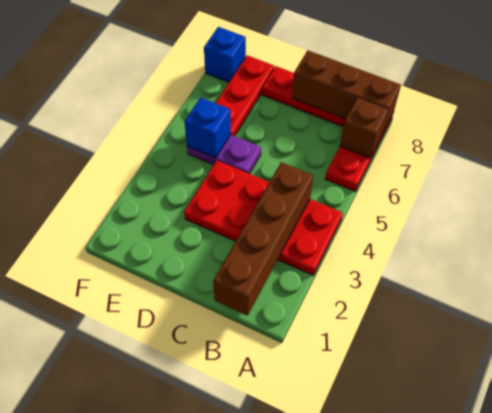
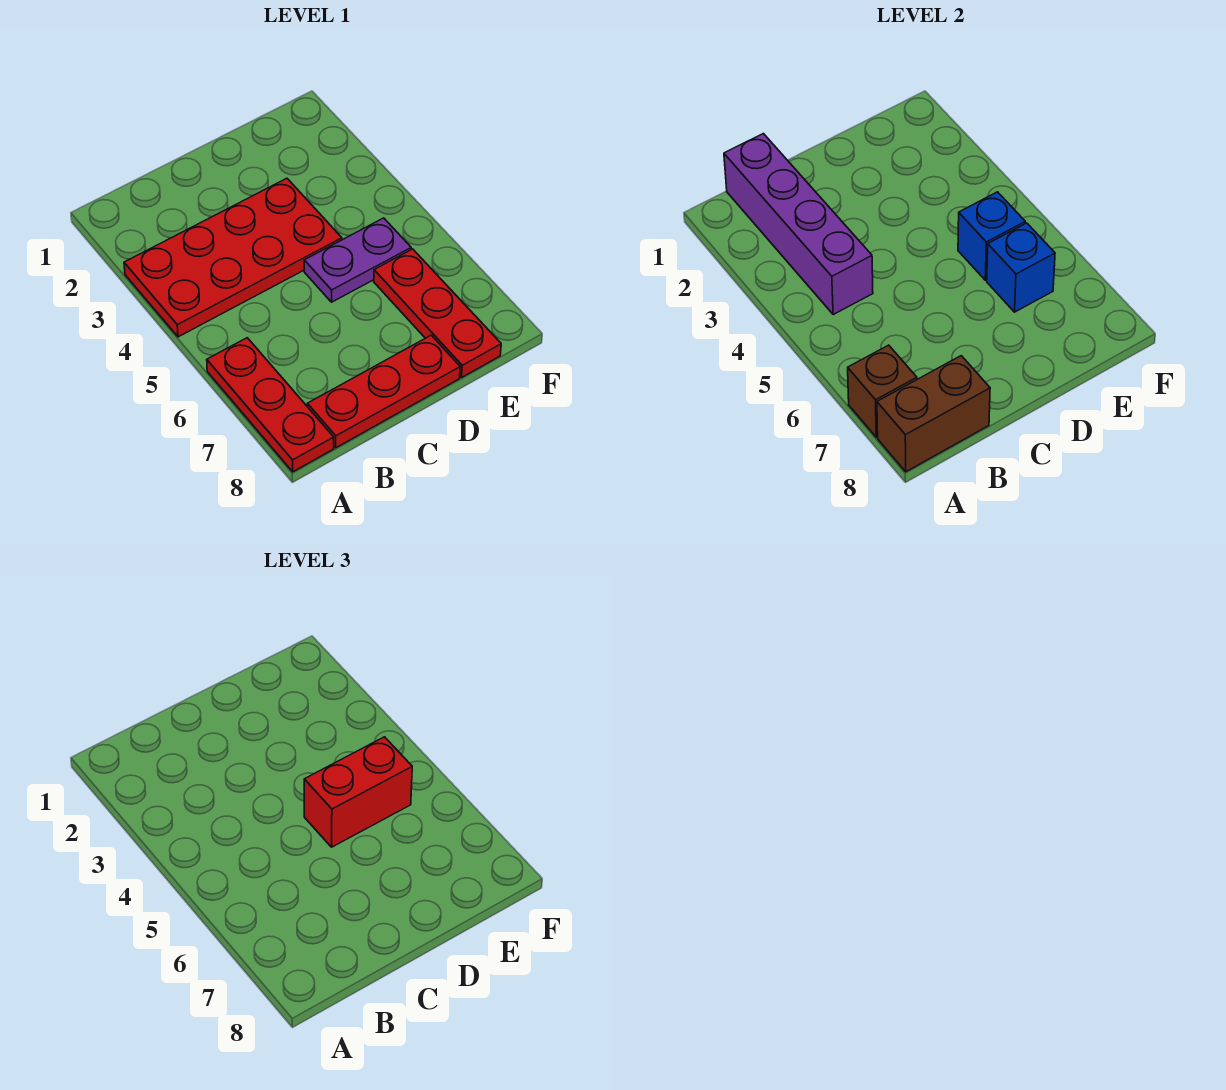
brown 1x3 brick [292,51,401,132] -> brown 1x2 brick [877,356,990,472]
brown 1x4 brick [213,162,313,316] -> purple 1x4 brick [724,134,873,314]
none -> red 1x2 brick [304,737,412,847]
blue 1x1 brick [204,27,246,82] -> blue 1x1 brick moved to [987,223,1055,312]

